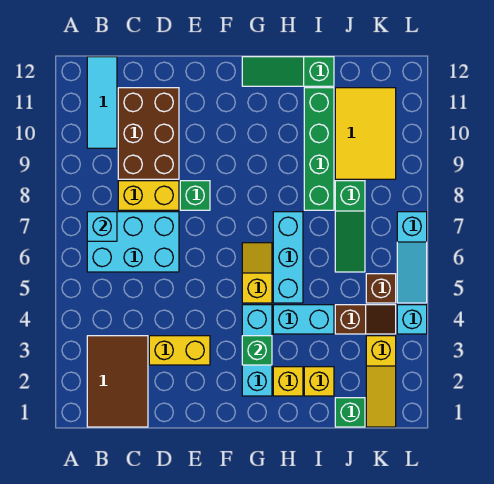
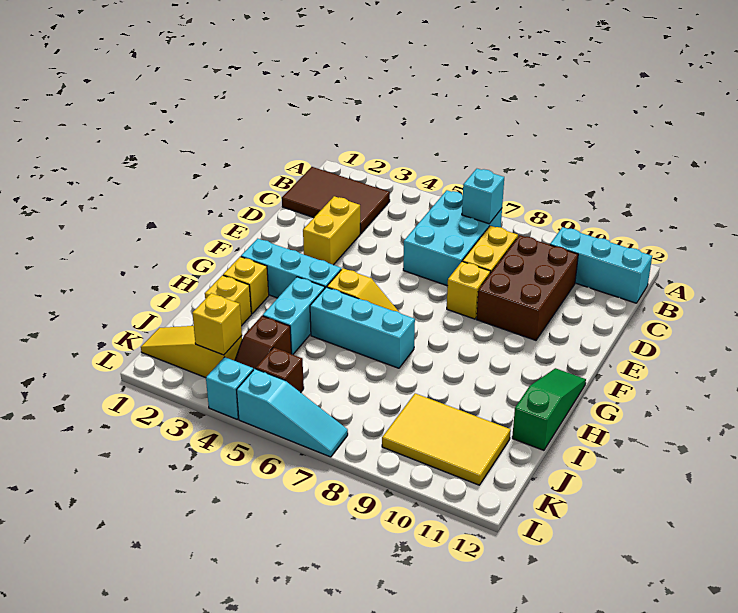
cyan 1x3 tile [87,57,117,148] -> cyan 1x3 brick [550,227,652,303]
brown 2x3 brick [118,88,179,179] -> brown 2x3 brick turned to [476,235,578,340]
green 1x1 brick [180,181,210,210] -> yellow 1x1 brick [447,261,490,319]
green 1x1 brick [242,336,272,365] -> none
green 1x4 brick [304,88,334,210] -> none
green 1x1 brick [335,398,365,427] -> none
green 1x3 slope [335,181,365,272] -> none
none -> yellow 1x1 brick [192,293,242,355]
cyan 1x3 slope [397,212,427,303] -> cyan 1x3 slope turned to [237,369,348,457]

